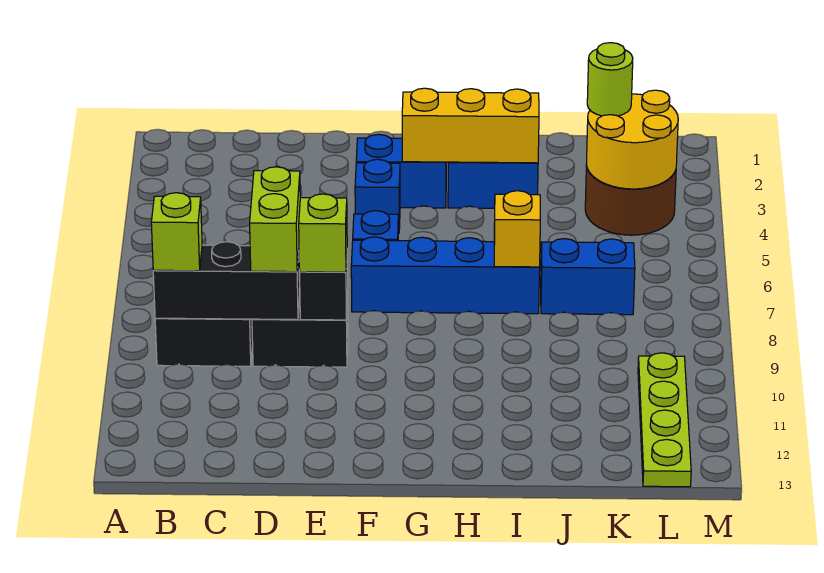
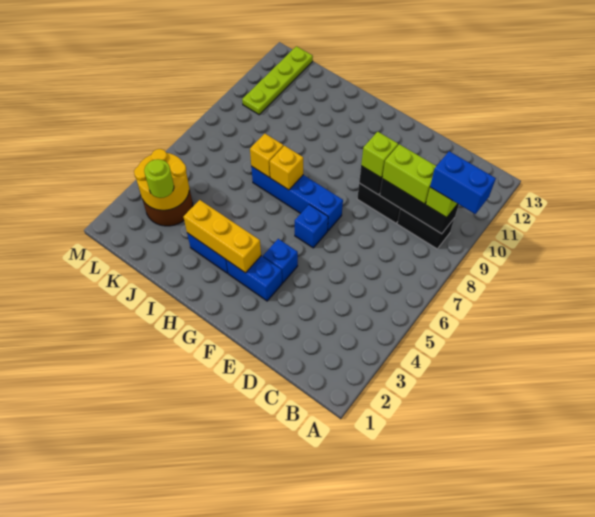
lime 1x2 brick [250,167,300,272] -> lime 1x2 brick turned to [382,144,436,204]
none -> yellow 1x1 brick [270,146,303,190]
blue 1x2 brick [541,239,635,315] -> blue 1x2 brick moved to [430,151,496,214]

